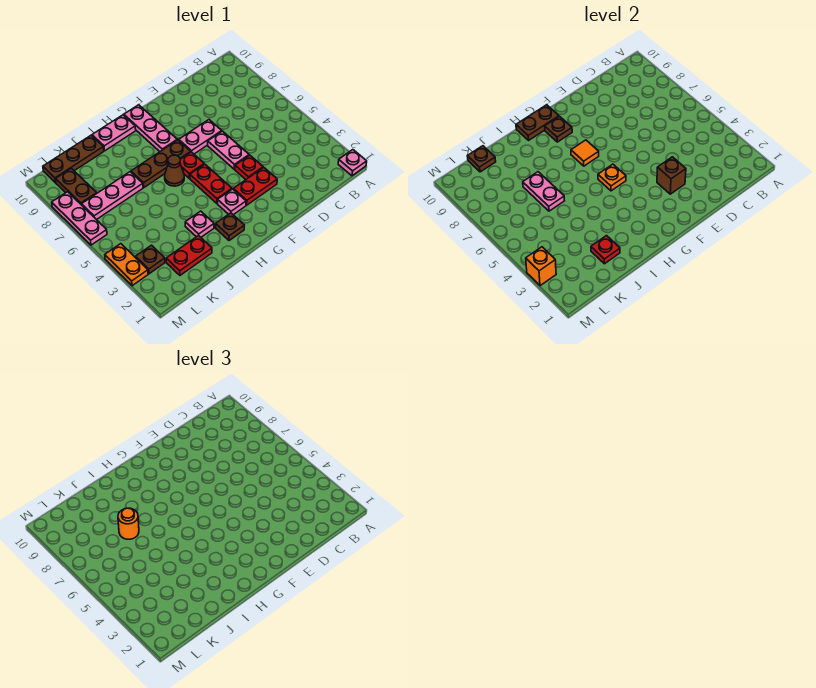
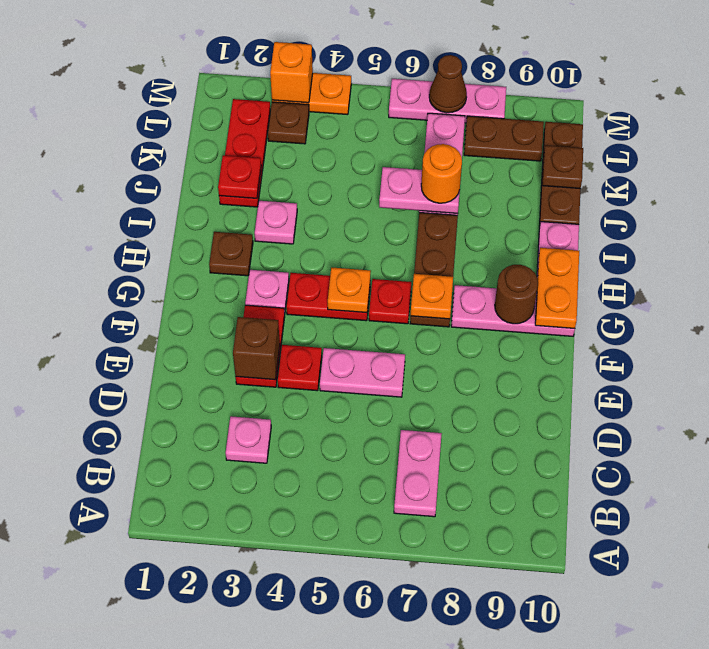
pink 1x1 plate [338,150,367,176] -> pink 1x1 plate moved to [226,416,271,463]
pink 1x2 plate [179,120,222,154] -> pink 1x2 plate moved to [394,430,442,517]
orange 1x1 tile [571,140,599,166] -> orange 1x1 plate [411,274,453,319]
brown 1x1 plate [545,116,572,142] -> brown 1x1 round brick [495,265,538,324]
brown 1x2 plate [516,105,559,140] -> orange 1x2 plate [535,248,579,329]
brown 1x1 cone [165,155,184,186] -> brown 1x1 cone moved to [429,55,467,113]
red 1x2 plate [166,235,212,275] -> red 1x3 plate [219,99,270,207]

